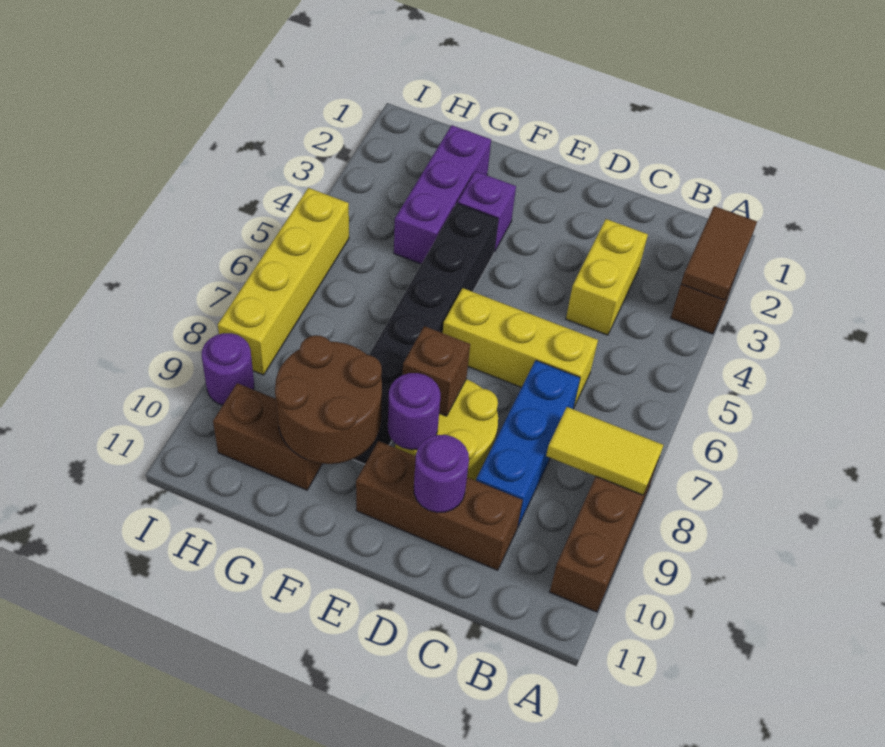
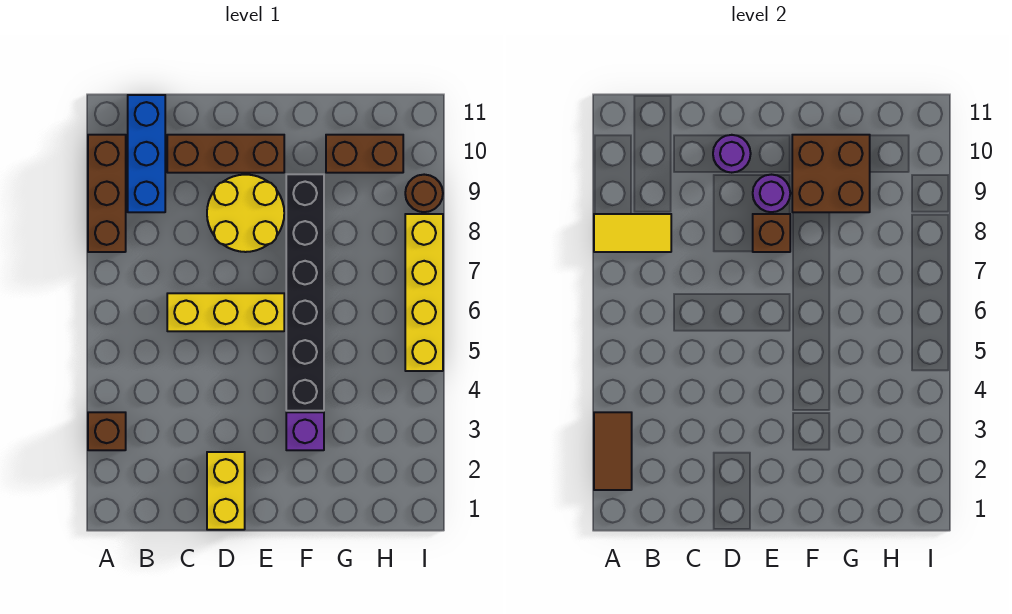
yellow 1x2 brick [566,219,648,335] -> yellow 1x2 brick moved to [207,452,245,530]
blue 1x3 brick [476,360,580,526] -> blue 1x3 brick moved to [128,95,165,212]
brown 2x2 round brick [275,335,382,464] -> brown 2x2 brick [792,135,870,212]
purple 1x3 brick [394,125,491,264] -> none
purple 1x1 round brick [202,333,254,405] -> brown 1x1 round brick [405,175,443,212]

